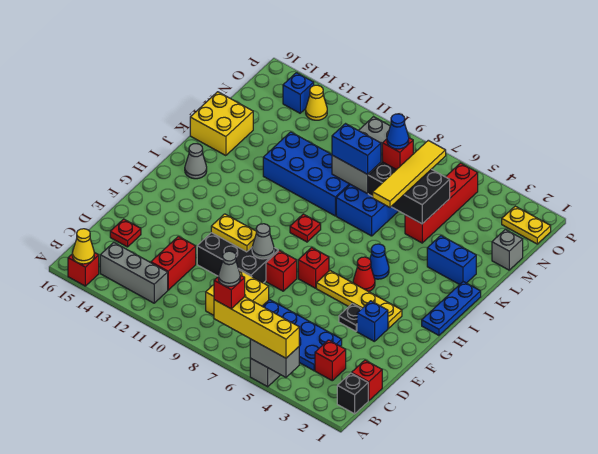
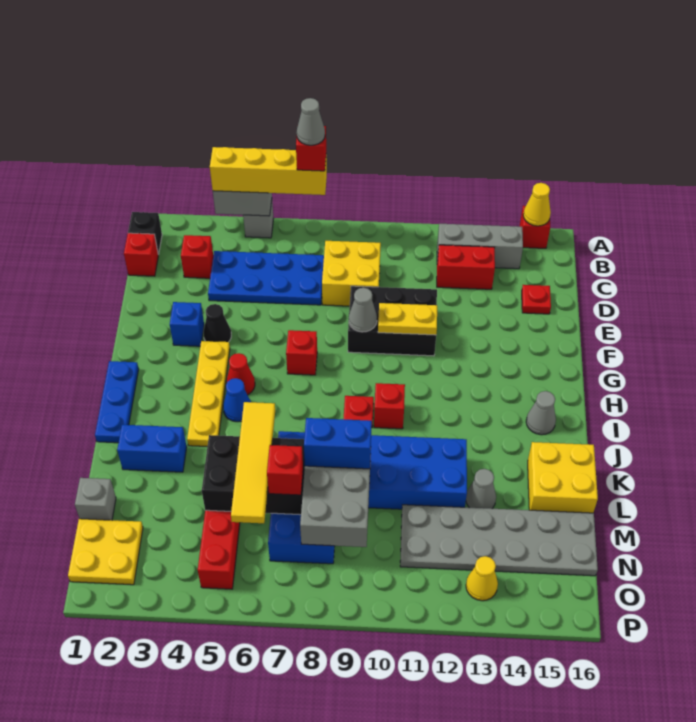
red 1x2 brick [151,236,196,290] -> red 1x2 brick turned to [437,245,495,289]
black 1x1 plate [339,304,361,331] -> black 1x1 cone [203,304,231,342]
red 1x1 brick [266,251,297,291] -> red 1x1 brick moved to [374,383,405,429]
yellow 1x4 plate [316,271,402,328] -> yellow 1x4 plate turned to [187,341,230,446]
none -> grey 1x1 cone [466,469,496,509]
blue 1x1 cone [387,114,409,149] -> none
none -> grey 2x6 plate [400,505,598,576]
yellow 1x2 plate [502,206,551,244] -> yellow 2x2 plate [68,519,143,585]
blue 1x1 brick [283,73,314,113] -> none

